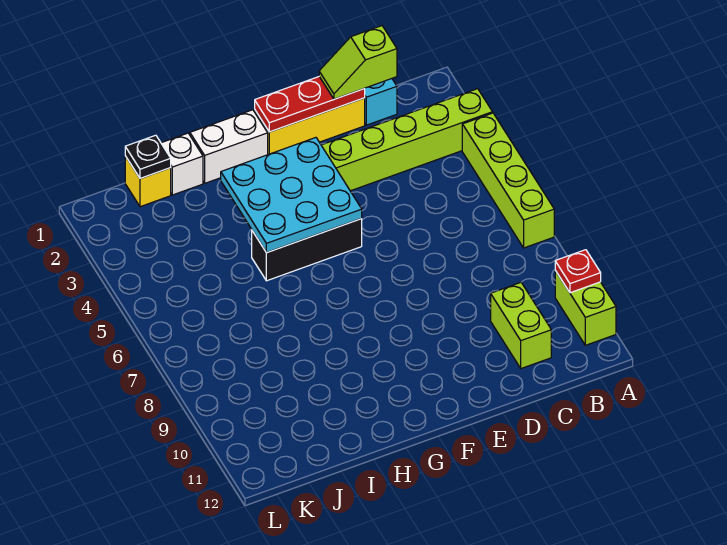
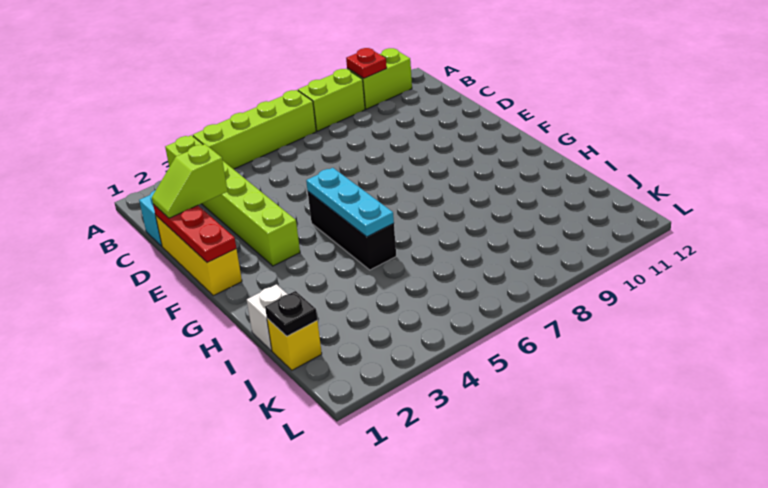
lime 1x2 slope [319,26,397,99] -> lime 1x2 slope turned to [152,144,228,218]
lime 1x2 brick [491,282,551,369] -> lime 1x2 brick moved to [298,69,365,131]
cyan 3x3 plate [221,138,362,253] -> cyan 1x3 plate [306,168,394,237]
white 1x2 brick [190,110,268,183] -> none

